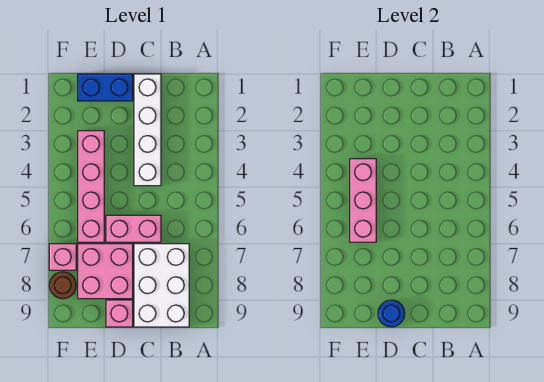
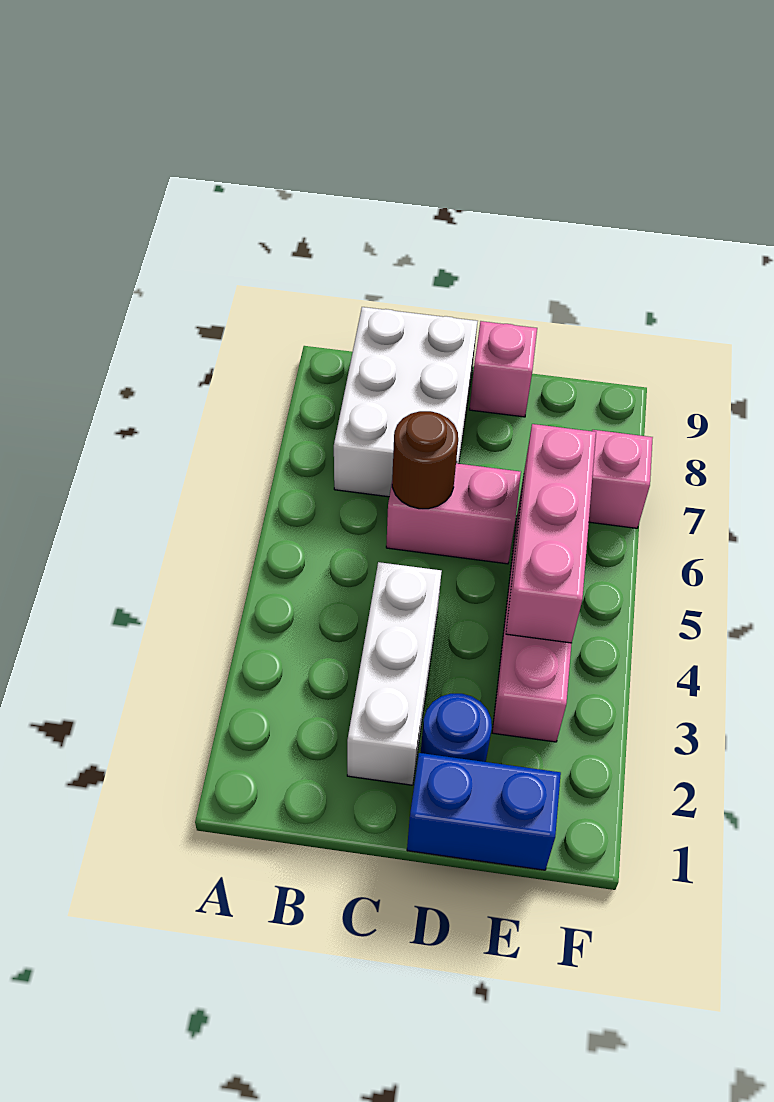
white 1x4 brick [134,74,161,186] -> white 1x3 brick [347,562,442,785]
pink 2x2 brick [78,244,133,299] -> none
blue 1x1 round brick [378,300,405,327] -> blue 1x1 round brick moved to [421,694,492,762]
brown 1x1 round brick [49,272,76,299] -> brown 1x1 round brick moved to [392,411,458,509]

